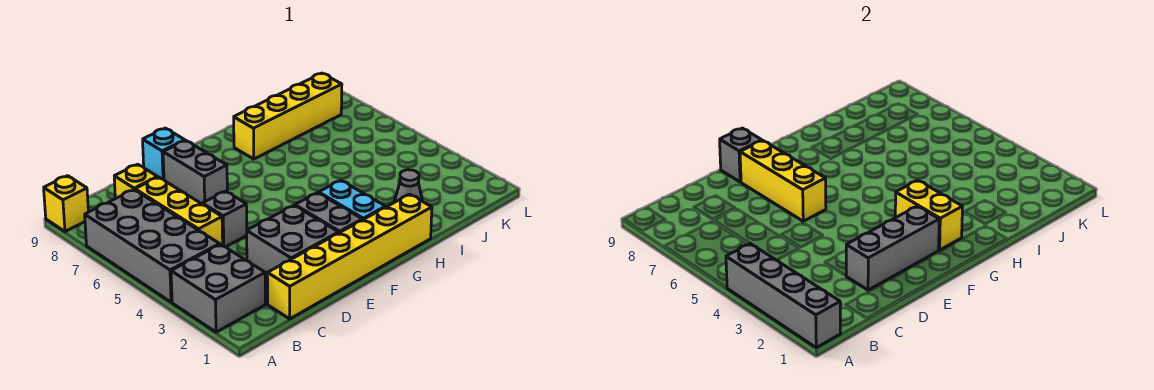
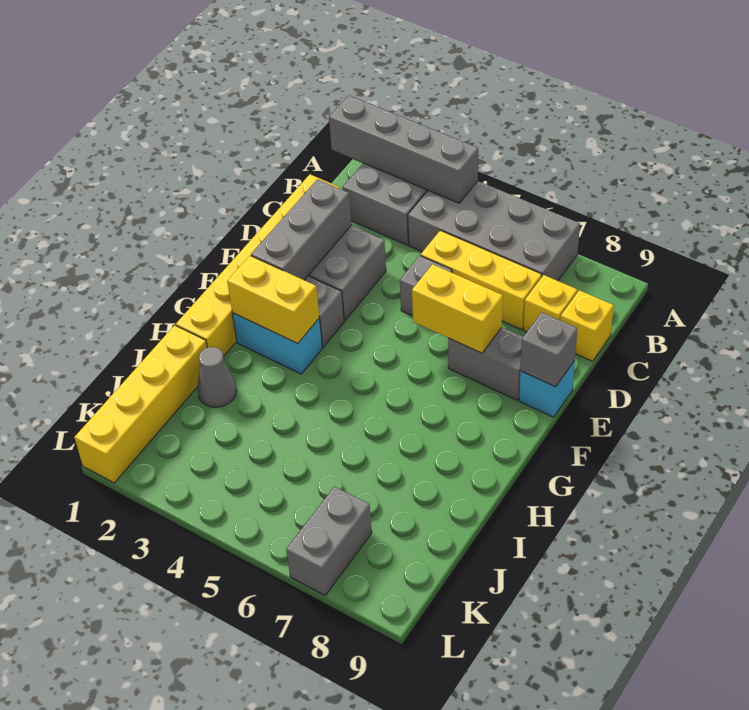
yellow 1x1 brick [44,176,88,232] -> yellow 1x1 brick moved to [560,290,614,361]
yellow 1x3 brick [740,141,826,221] -> yellow 1x2 brick [412,264,503,353]
yellow 1x4 brick [234,73,342,159] -> yellow 1x4 brick moved to [74,325,207,483]
none -> grey 1x2 brick [286,486,372,595]

